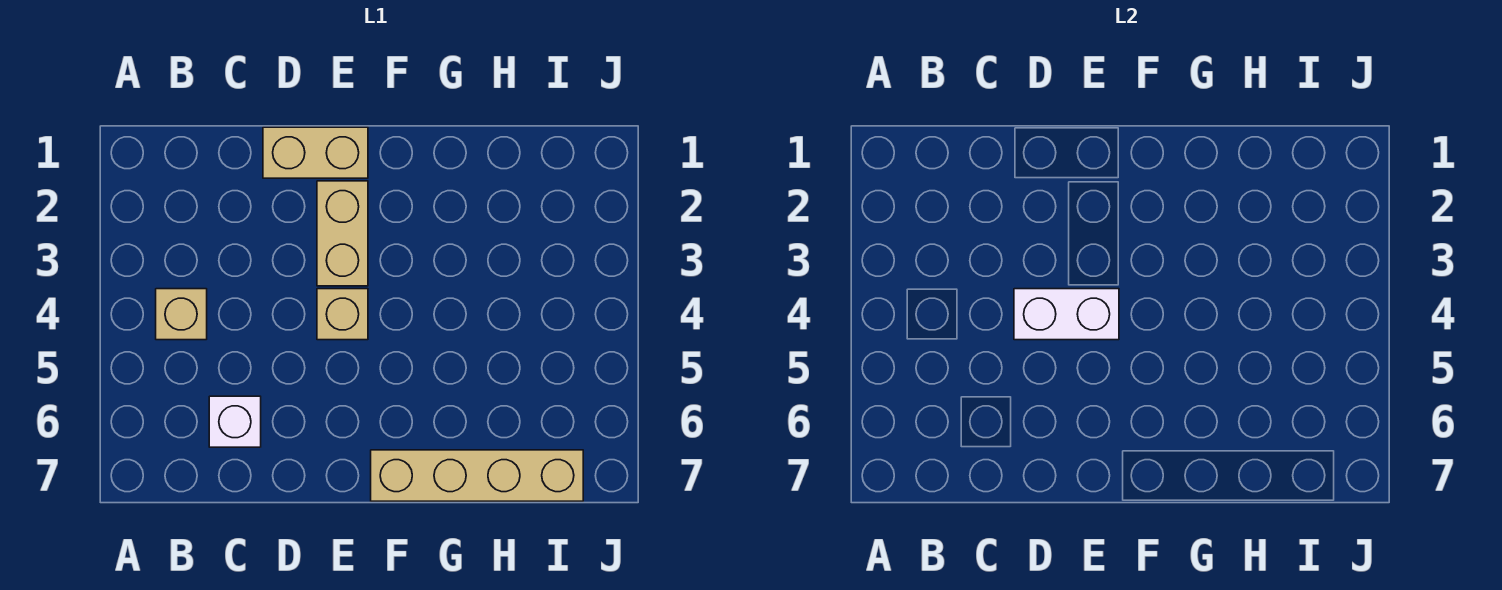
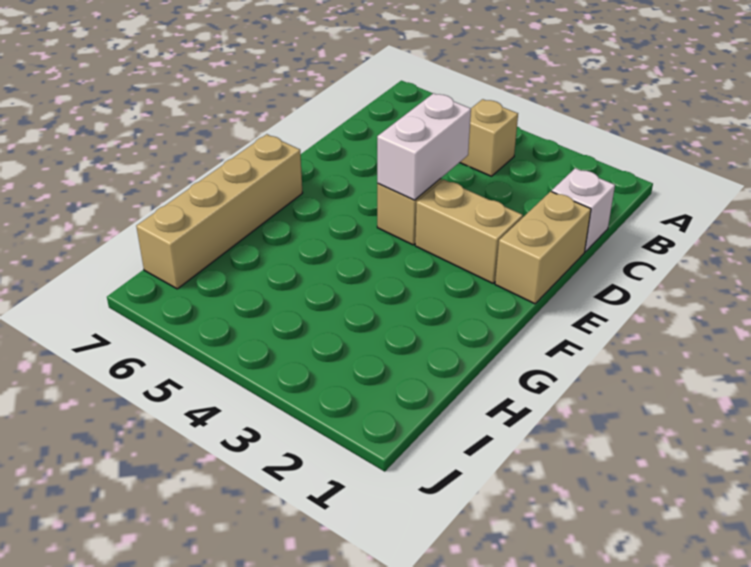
white 1x1 brick [209,396,261,447] -> white 1x1 brick moved to [552,168,615,252]

